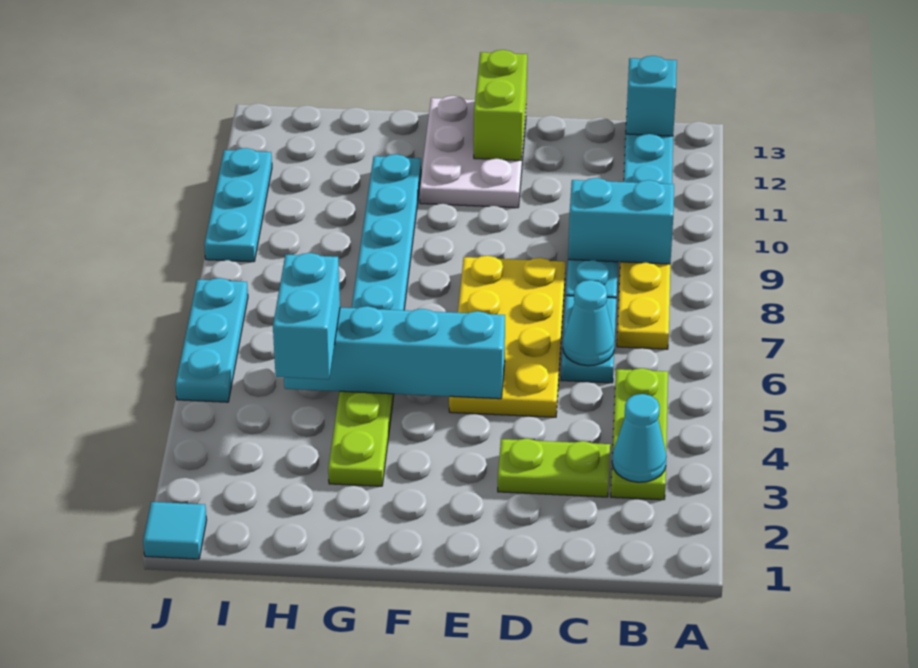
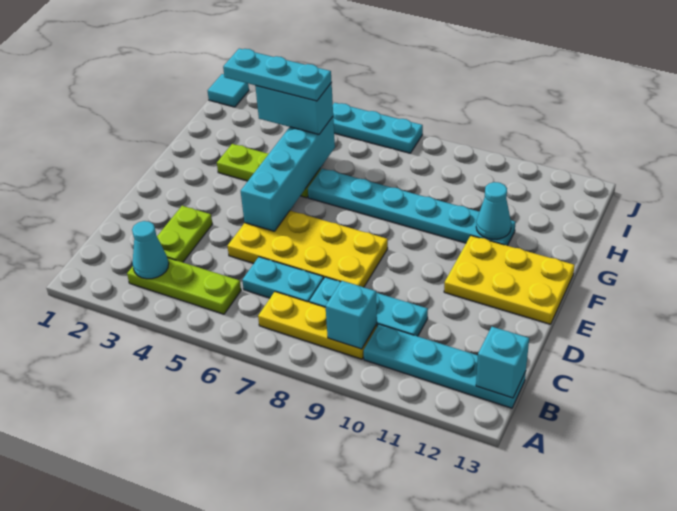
cyan 1x2 brick [568,178,674,264] -> cyan 1x1 brick [326,281,377,349]
cyan 1x1 cone [563,280,615,366] -> cyan 1x1 cone moved to [476,182,511,239]
white 2x3 plate [420,96,526,208] -> yellow 2x3 plate [444,236,575,324]
lime 1x2 brick [474,50,527,160] -> none
cyan 1x3 plate [204,148,272,262] -> cyan 1x3 plate moved to [223,49,332,101]

